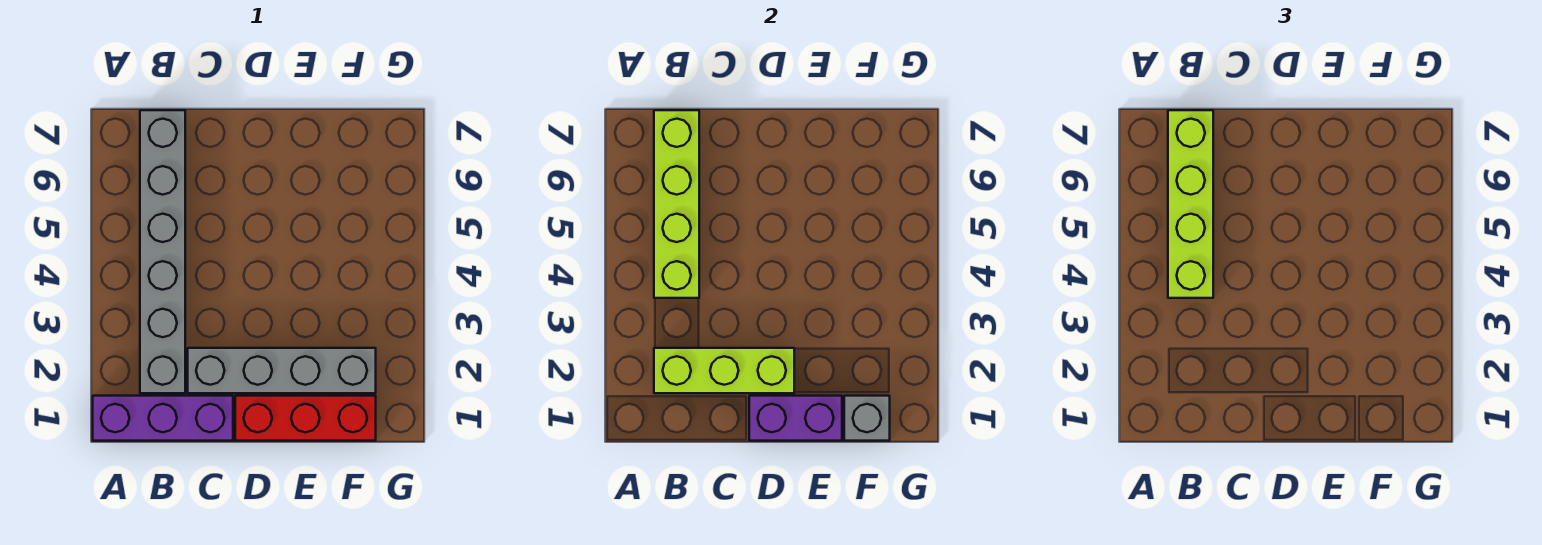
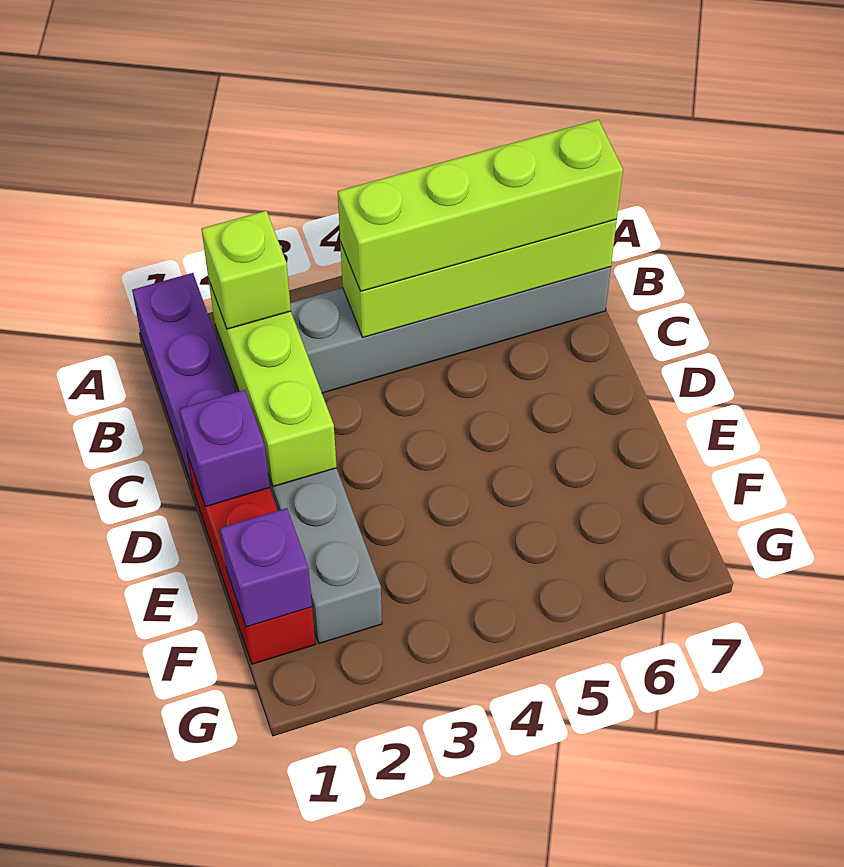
none -> lime 1x1 brick [202,211,291,329]
purple 1x2 brick [749,396,842,441] -> purple 1x1 brick [180,390,270,507]
grey 1x1 brick [844,396,890,441] -> purple 1x1 brick [220,508,312,627]

